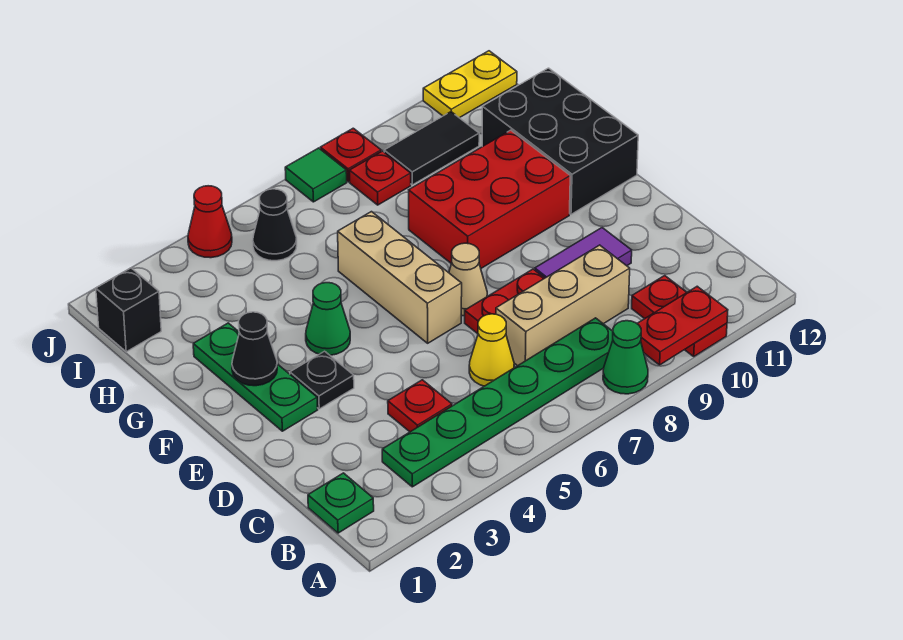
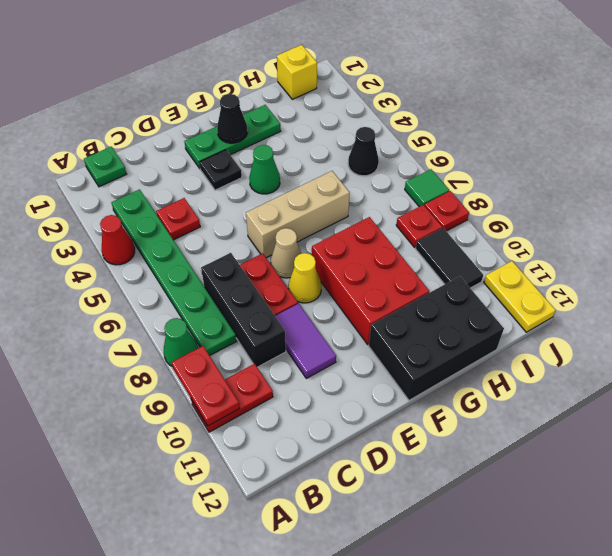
yellow 1x1 cone [469,314,514,386] -> yellow 1x1 cone moved to [288,253,321,303]
tan 1x3 brick [496,245,630,366] -> black 1x3 brick [201,253,286,367]
black 1x1 brick [96,268,161,352] -> yellow 1x1 brick [277,45,317,99]
red 1x1 cone [188,186,232,258] -> red 1x1 cone moved to [100,215,135,265]

